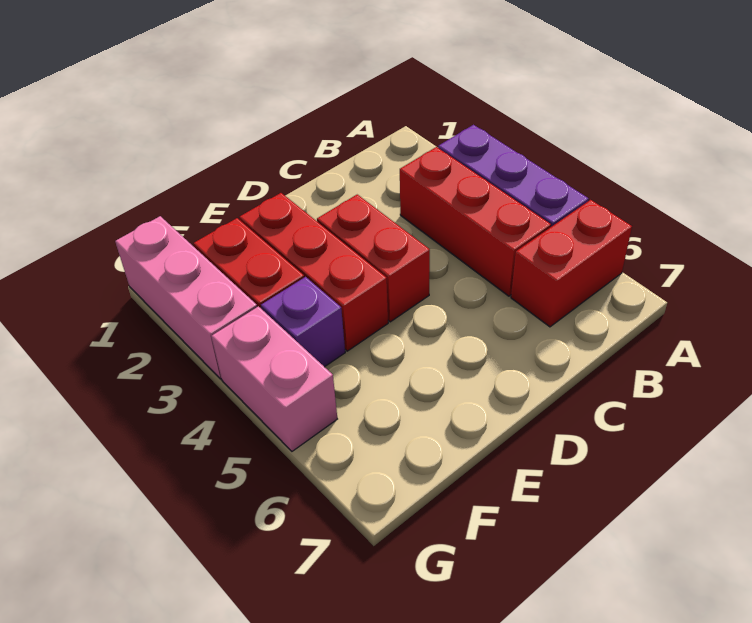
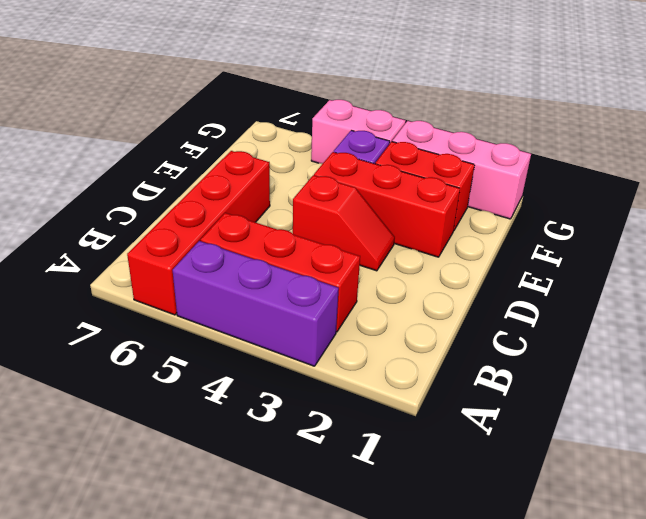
red 1x2 brick [511,200,632,327] -> red 1x4 brick [127,151,270,315]
red 1x2 brick [317,195,430,322] -> red 1x2 slope [293,175,395,271]

